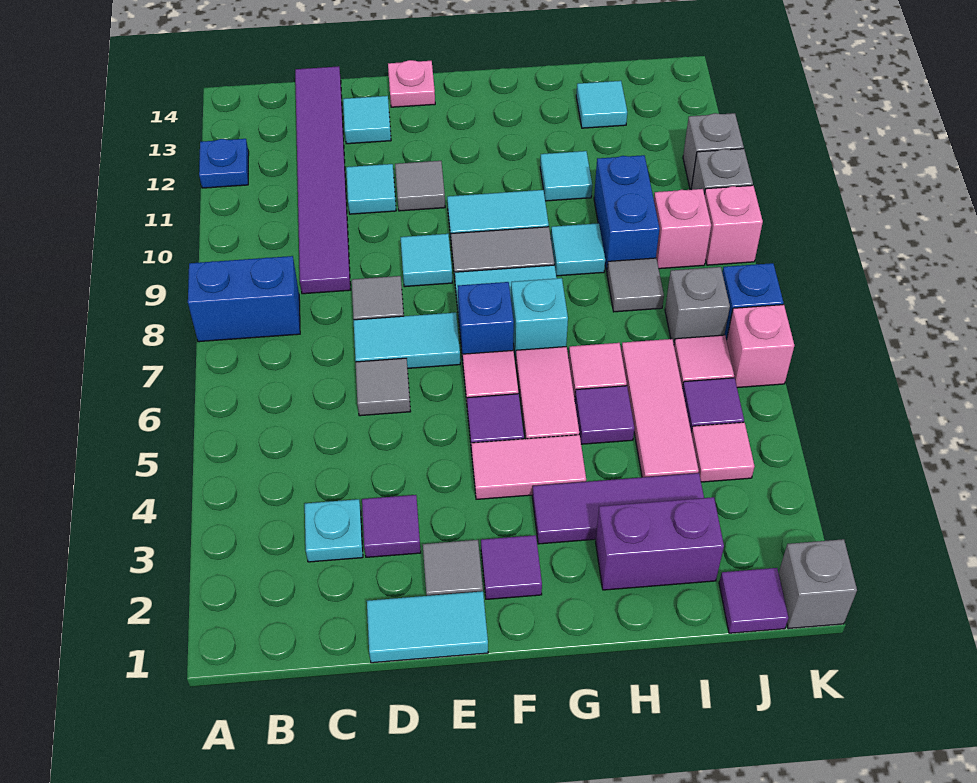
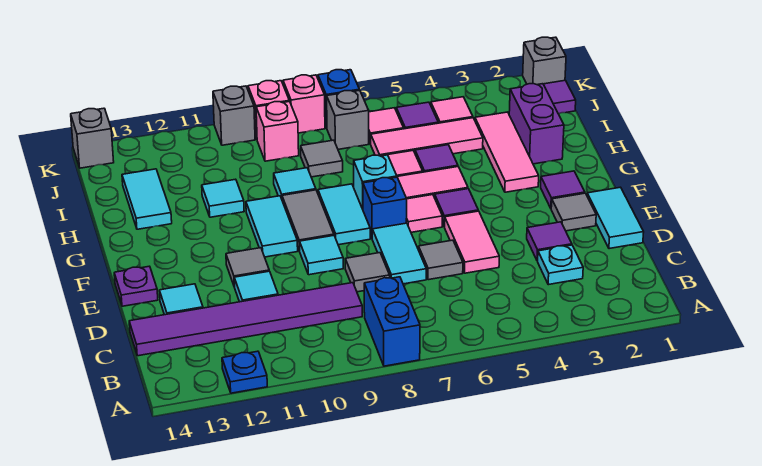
pink 1x1 plate [388,60,435,107] -> purple 1x1 plate [114,266,158,306]
pink 1x2 tile [471,435,586,499] -> pink 1x2 tile moved to [445,211,499,273]
purple 1x3 tile [532,473,704,544] -> pink 1x3 tile [475,112,539,192]
blue 1x2 brick [594,155,660,271] -> none
cyan 1x1 tile [576,81,627,128] -> cyan 1x2 tile [122,169,172,229]
pink 1x1 brick [727,305,794,388] -> pink 1x1 brick moved to [283,75,325,133]
grey 1x1 brick [683,113,744,190] -> grey 1x1 brick moved to [71,108,114,168]

